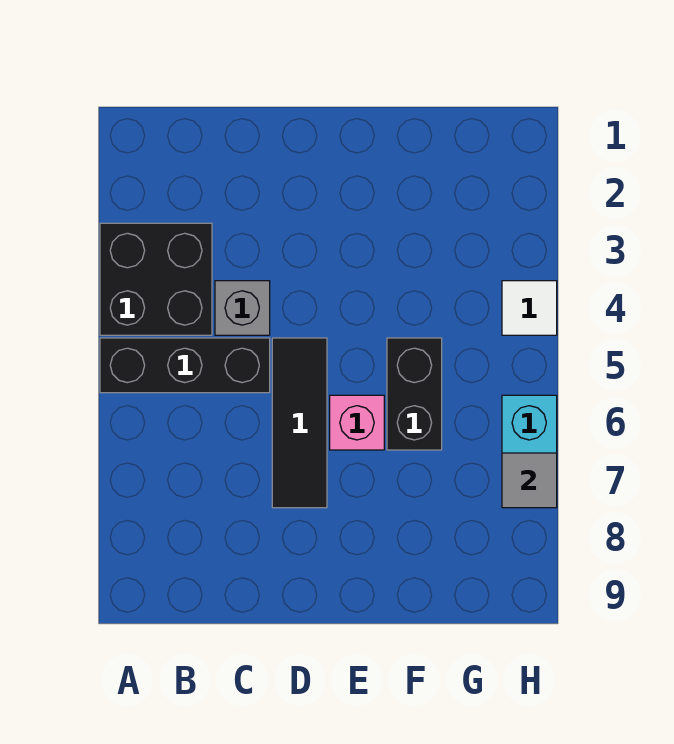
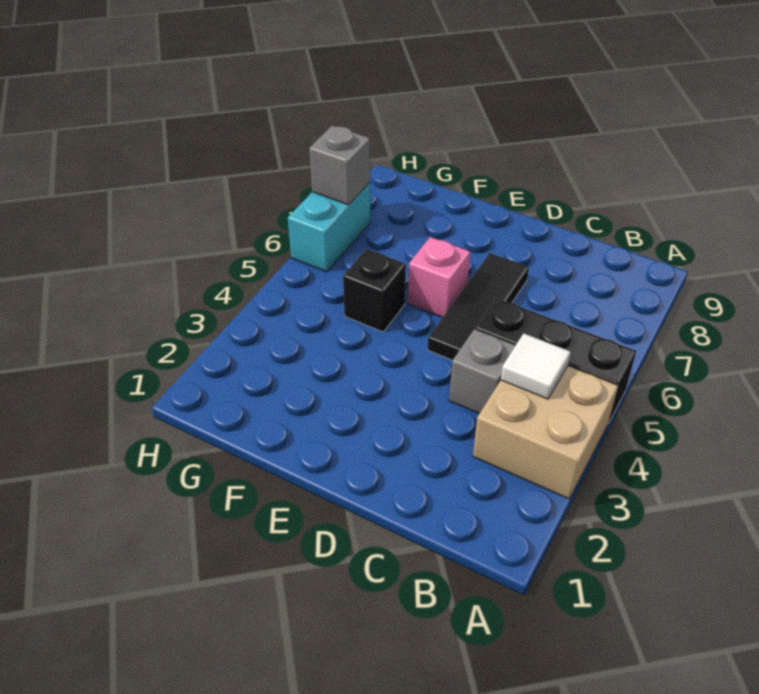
black 2x2 brick [100,223,212,335] -> tan 2x2 brick [473,366,618,499]
black 1x2 brick [387,338,442,450] -> black 1x1 brick [343,249,406,332]
white 1x1 tile [502,281,557,335] -> white 1x1 tile moved to [501,334,571,399]
grey 1x1 tile [502,453,557,508] -> grey 1x1 brick [309,125,370,205]

